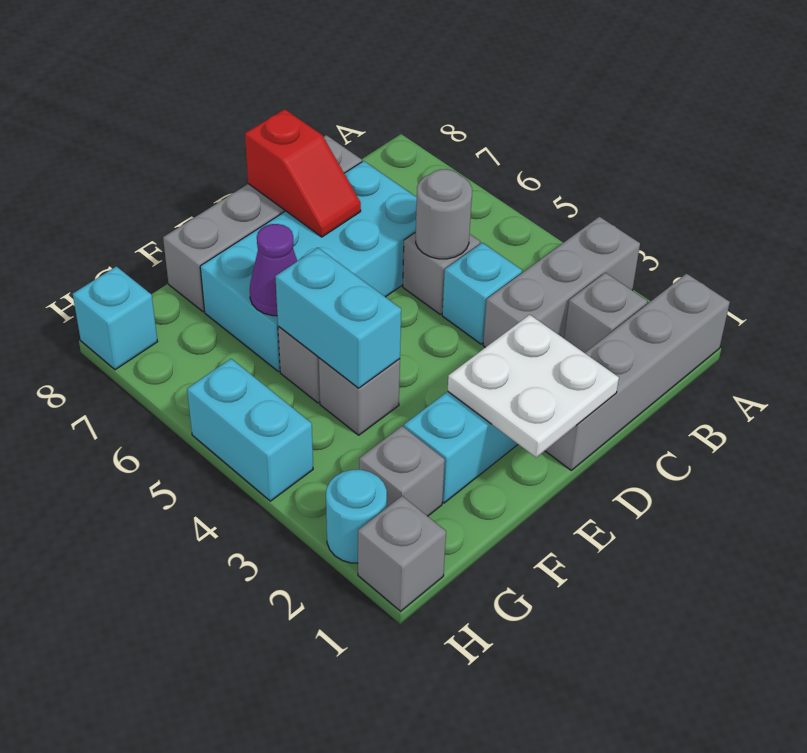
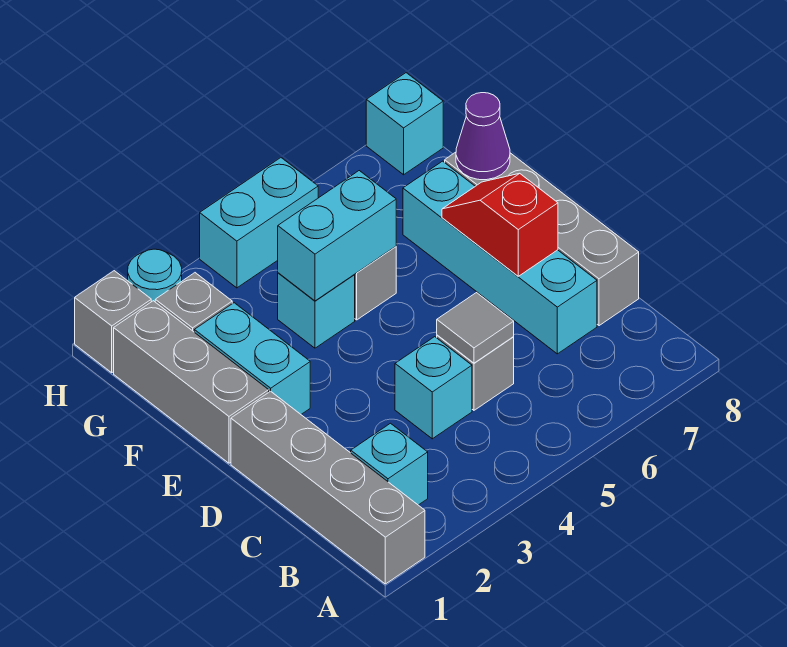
grey 1x3 brick [483,217,640,347] -> grey 1x3 brick moved to [114,301,269,463]
grey 1x1 brick [564,273,647,353] -> cyan 1x1 brick [351,423,428,505]
grey 1x1 round brick [416,169,472,259] -> grey 1x1 tile [437,293,514,363]
cyan 2x4 brick [200,161,417,372] -> cyan 1x4 brick [403,161,597,354]
white 2x2 plate [448,315,619,457] -> none
red 1x2 slope [245,109,361,237] -> red 1x2 slope turned to [442,173,558,276]
grey 1x1 brick [319,358,400,435] -> cyan 1x1 brick [278,273,355,348]
purple 1x1 cone [250,224,297,316] -> purple 1x1 cone moved to [456,93,510,180]

